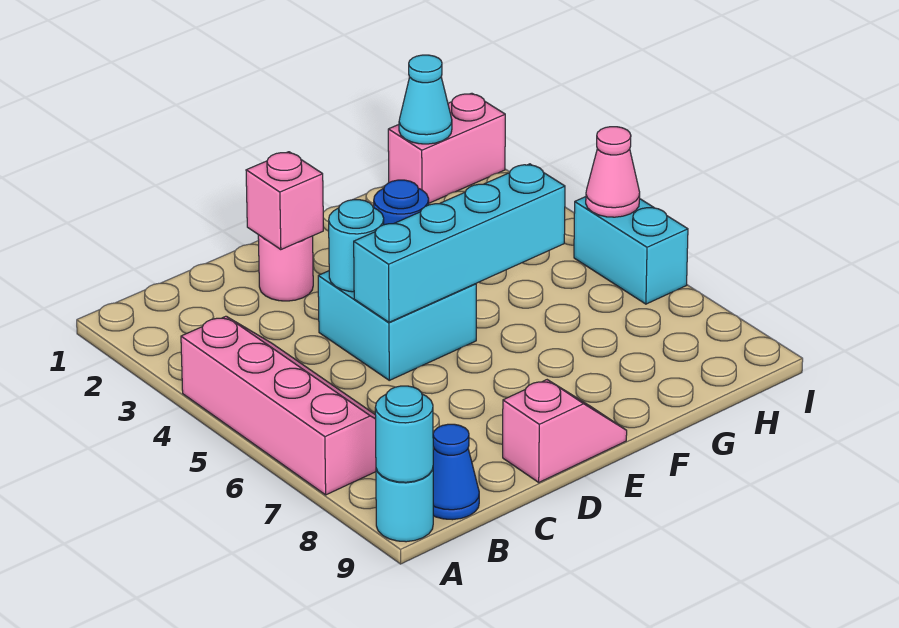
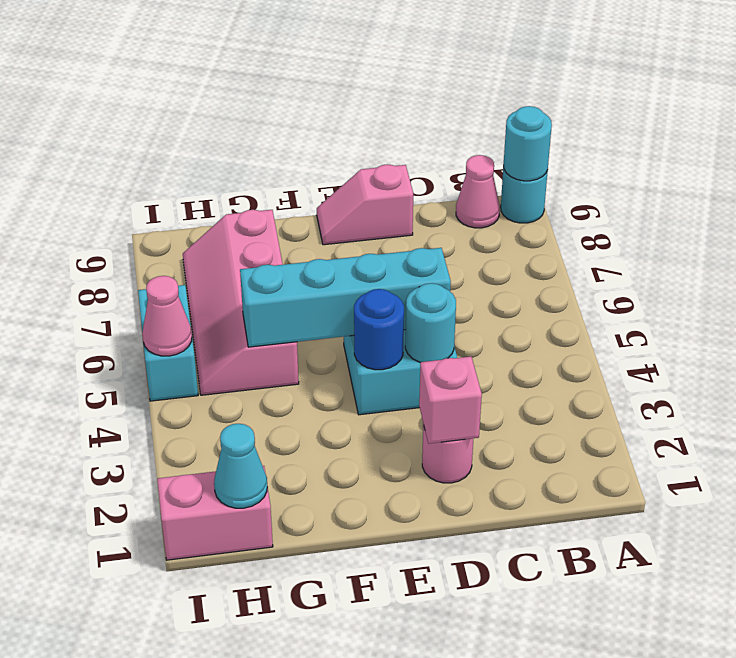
pink 2x4 slope [181,316,376,495] -> pink 2x4 slope moved to [183,210,299,395]
blue 1x1 cone [433,424,479,520] -> pink 1x1 cone [456,155,500,228]

